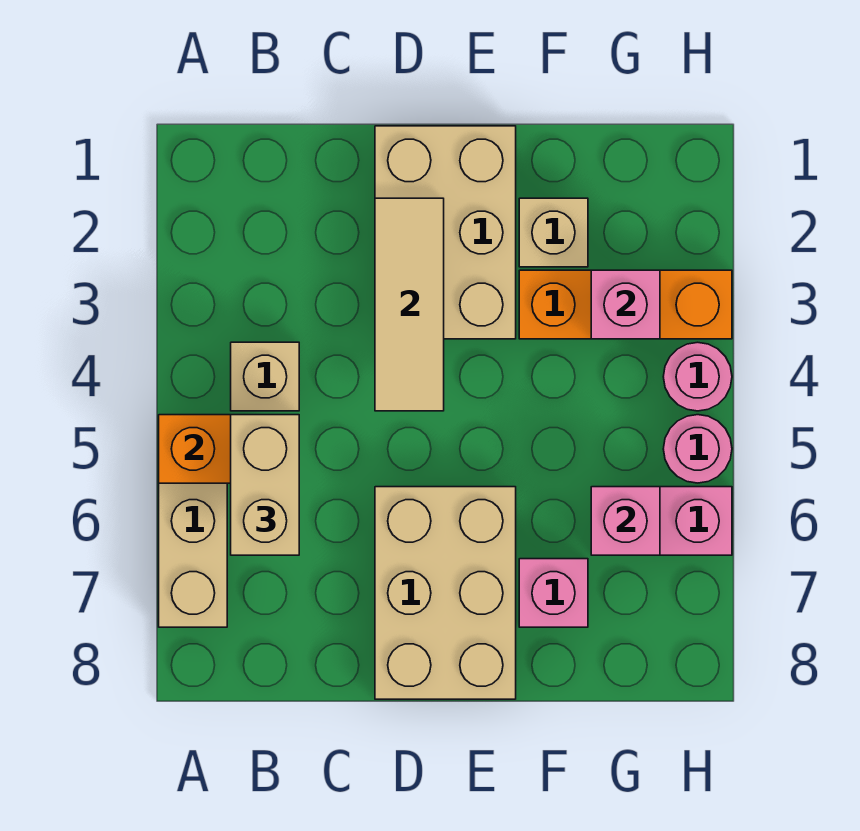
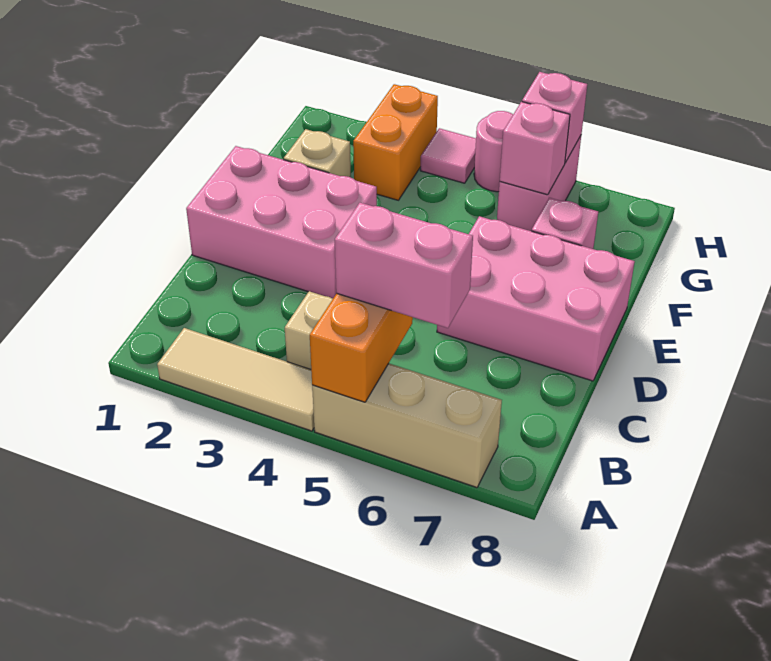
tan 1x2 brick [231,415,299,555] -> pink 1x2 brick [335,203,473,328]
tan 2x3 brick [375,126,516,339] -> pink 2x3 brick [186,146,377,299]
tan 1x3 tile [375,198,444,411] -> tan 1x3 tile moved to [157,328,314,431]
tan 2x3 brick [375,487,516,699] -> pink 2x3 brick [437,216,635,381]
orange 1x3 brick [519,270,732,339] -> orange 1x2 brick [353,84,438,200]
pink 1x1 brick [591,270,660,339] -> pink 1x1 brick moved to [522,72,587,163]
pink 1x1 round brick [663,342,732,411] -> pink 1x1 tile [420,128,476,183]

